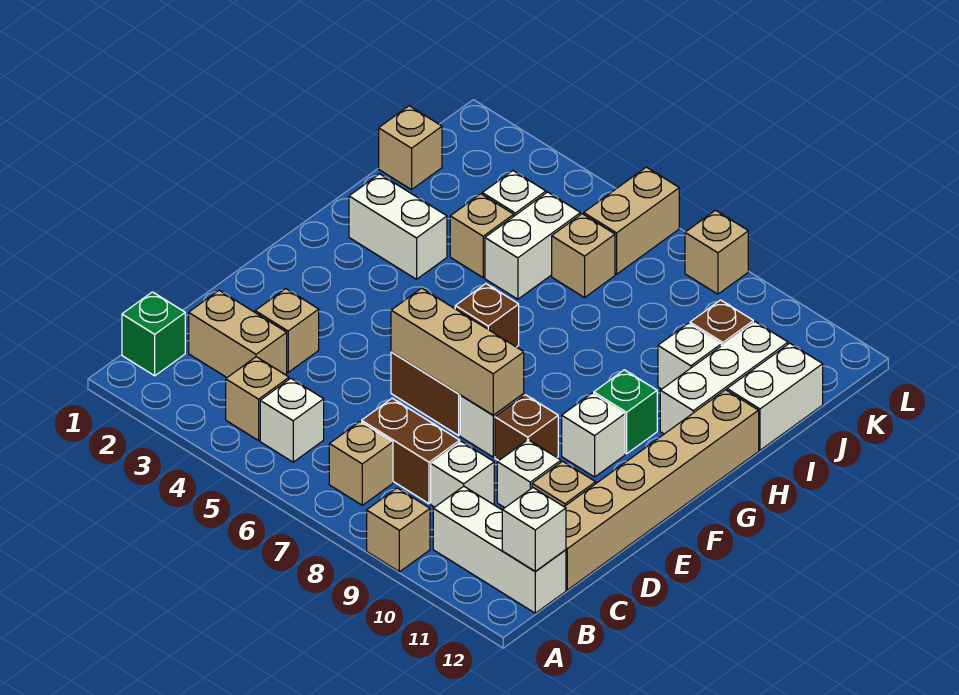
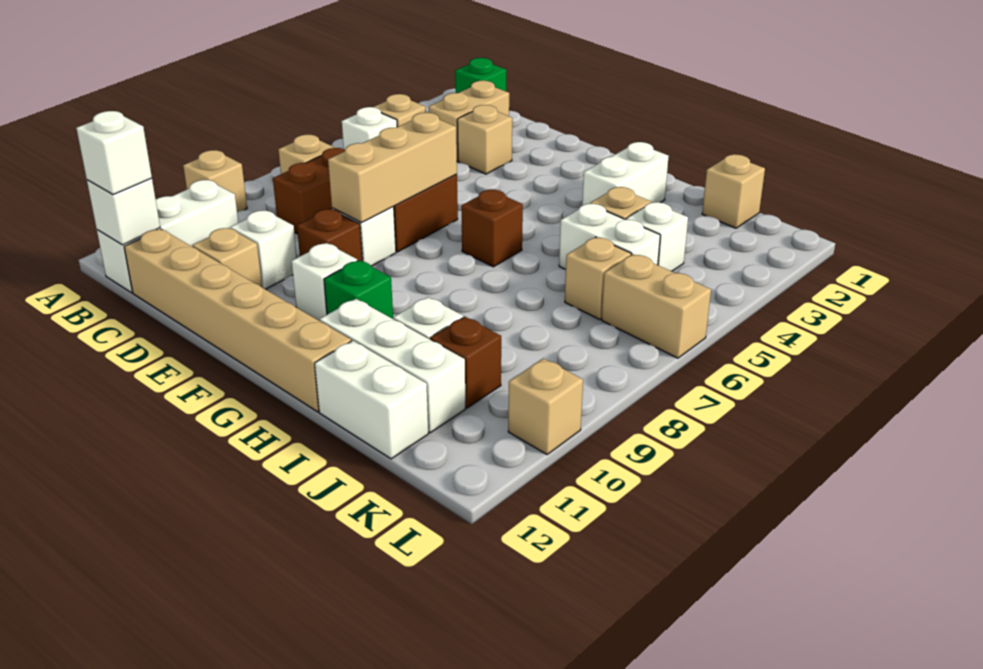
white 1x1 brick [431,441,494,507] -> white 1x1 brick moved to [76,111,152,195]
tan 1x1 brick [685,210,748,294] -> tan 1x1 brick moved to [508,358,583,454]

